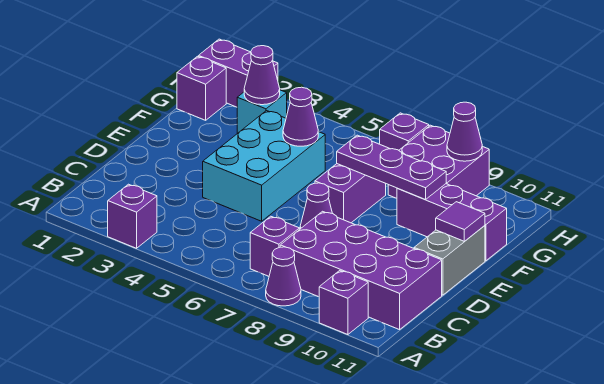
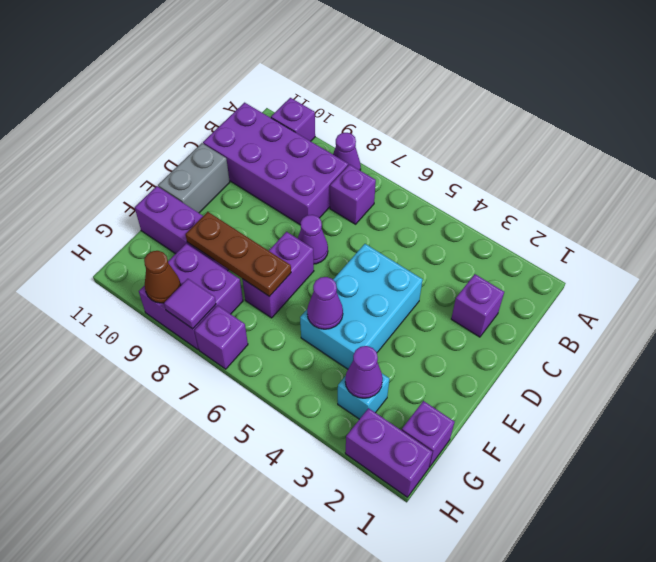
purple 1x1 brick [108,184,157,248] -> purple 1x1 brick moved to [451,274,504,337]
purple 1x1 tile [436,202,485,241] -> purple 1x1 tile moved to [164,279,216,329]
purple 1x3 plate [337,135,446,200] -> brown 1x3 plate [186,212,291,297]
purple 1x1 cone [447,102,482,161] -> brown 1x1 cone [144,251,181,303]

